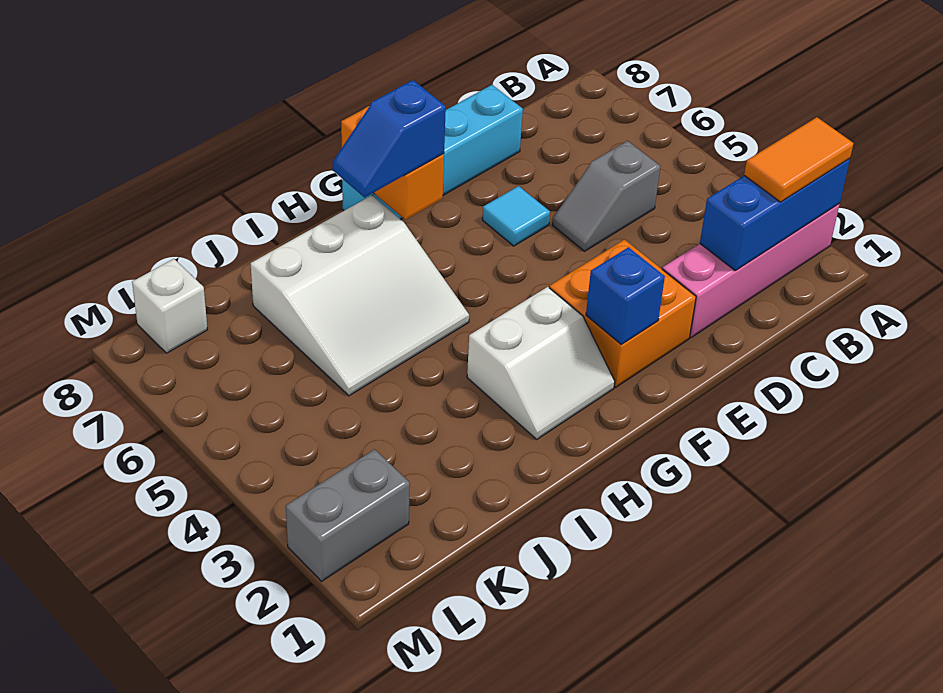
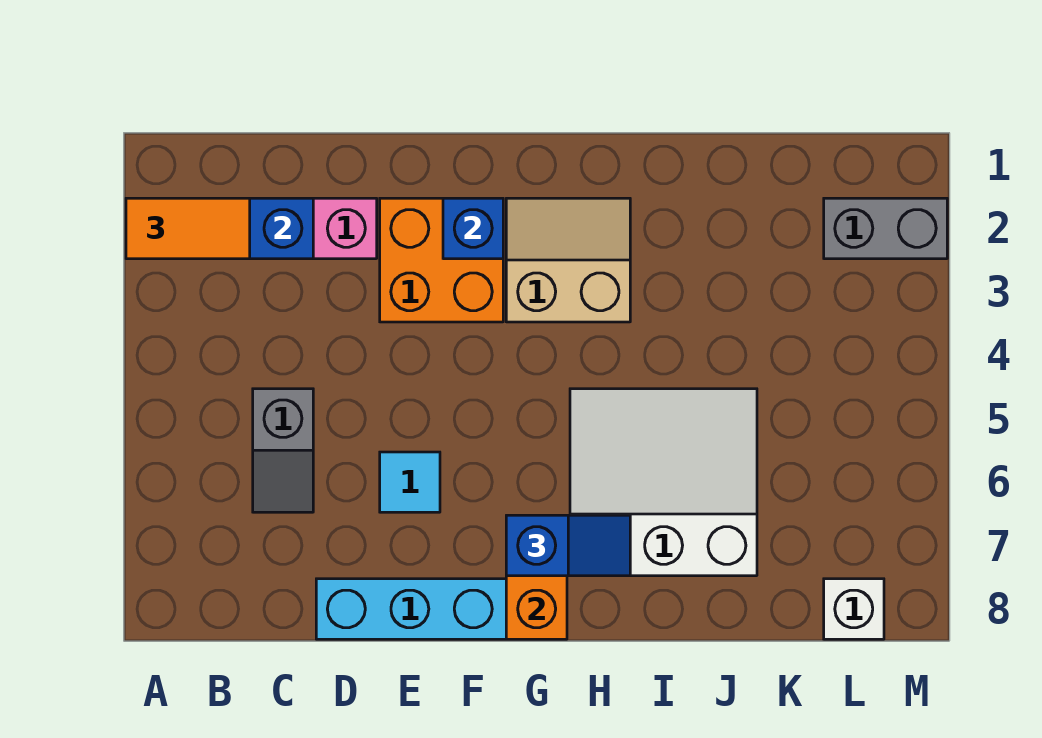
grey 1x2 slope [552,141,660,251] -> grey 1x2 slope turned to [253,389,313,512]
white 2x2 slope [467,287,615,439] -> tan 2x2 slope [506,198,630,322]

